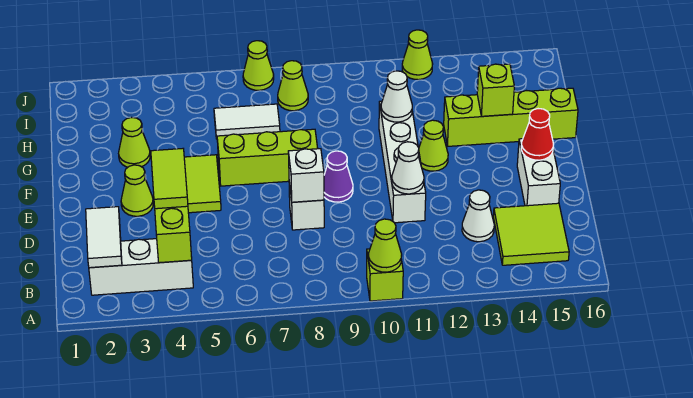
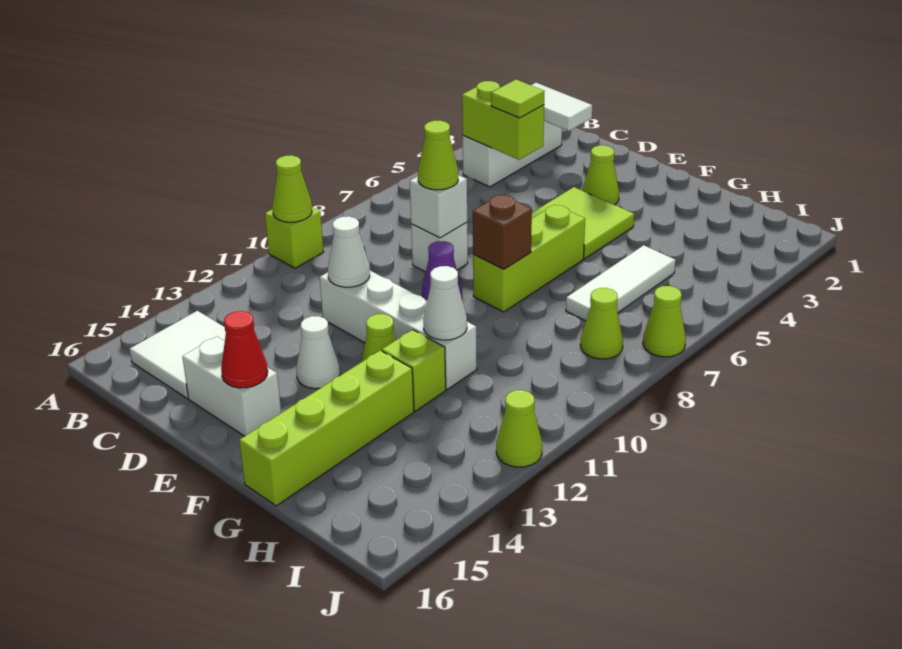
lime 2x2 tile [493,203,569,265] -> white 2x2 tile [130,311,226,398]
lime 1x2 tile [151,149,188,209] -> lime 1x1 tile [491,80,545,118]
white 1x1 cone [462,190,494,242] -> white 1x1 cone moved to [296,316,340,389]
none -> brown 1x1 brick [473,194,532,269]
lime 1x1 cone [119,118,150,167] -> lime 1x1 cone moved to [418,121,458,190]
lime 1x1 brick [477,64,514,116] -> lime 1x1 brick moved to [382,330,446,411]
white 1x2 tile [214,104,280,139] -> white 1x3 tile [566,245,675,321]

